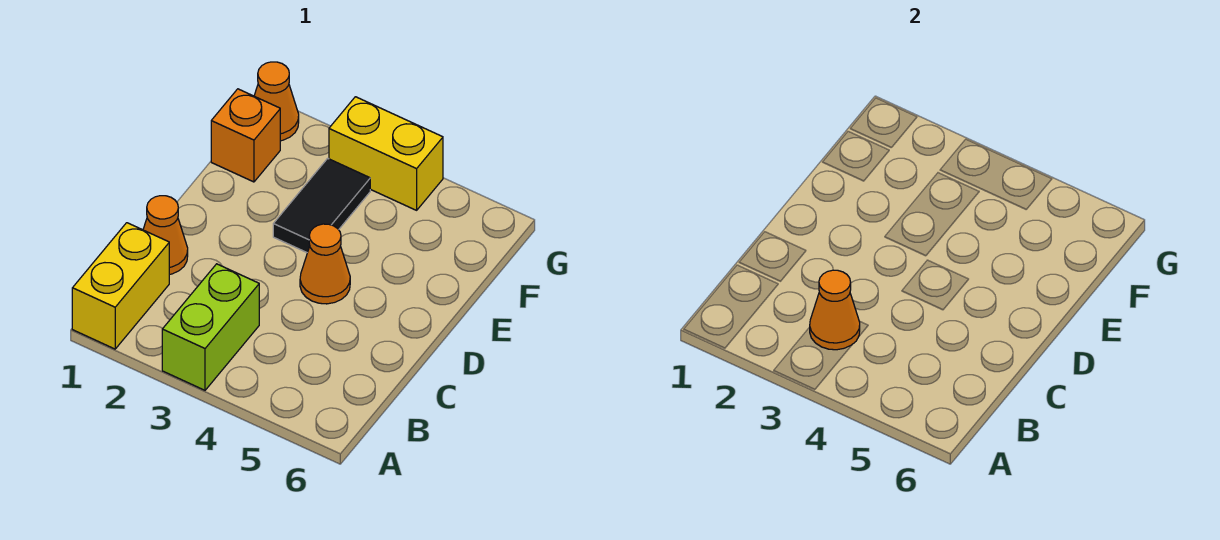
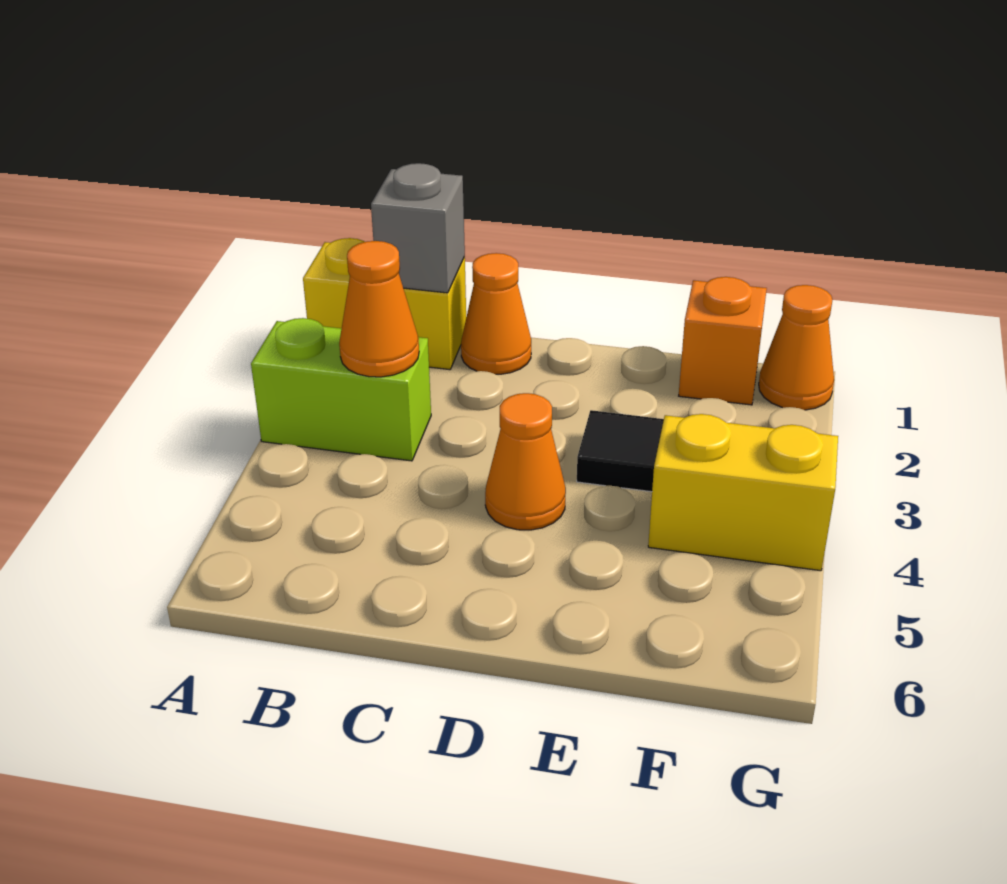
none -> grey 1x1 brick [371,163,465,293]
yellow 1x2 brick [329,97,443,210] -> yellow 1x2 brick turned to [648,414,838,571]

